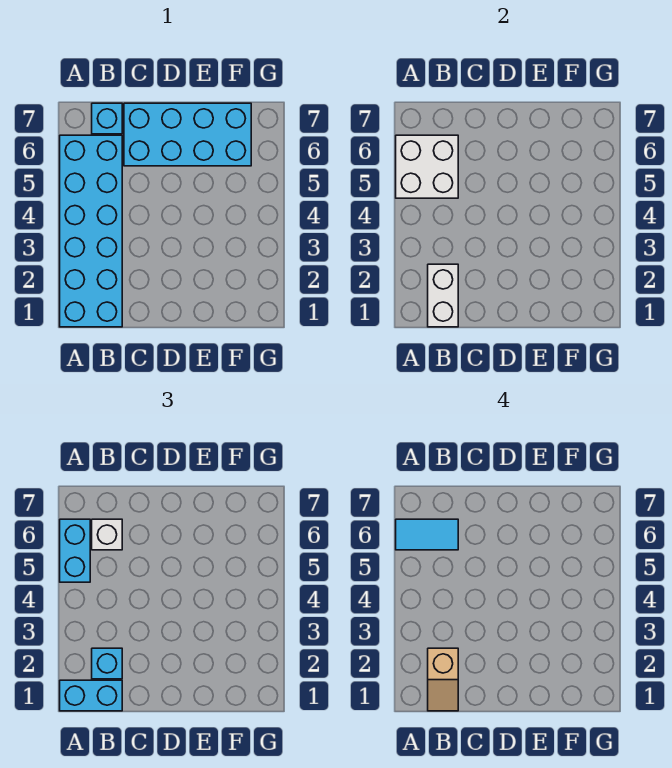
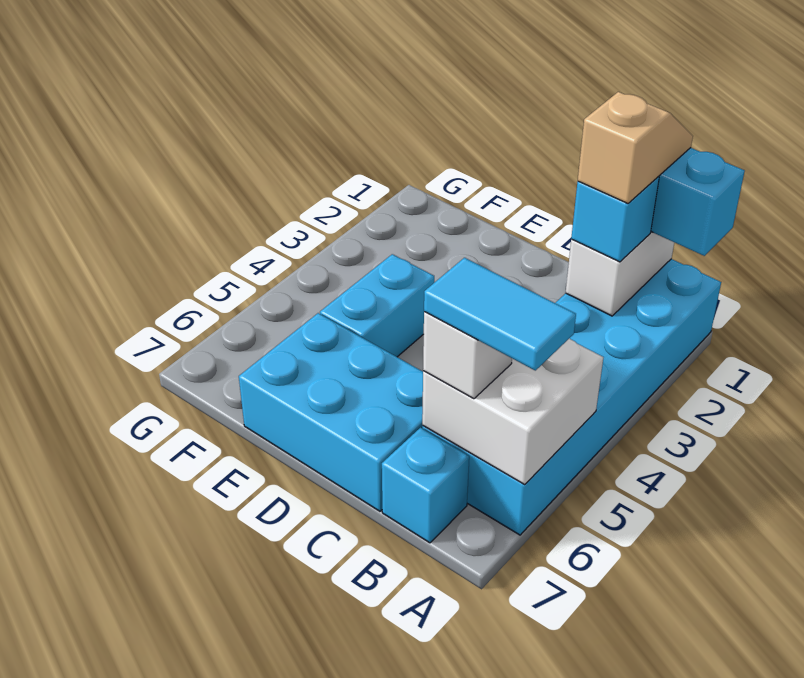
cyan 1x2 brick [60,519,90,582] -> cyan 1x2 brick moved to [320,254,434,357]
cyan 2x4 brick [124,103,251,166] -> cyan 2x3 brick [239,313,423,511]

